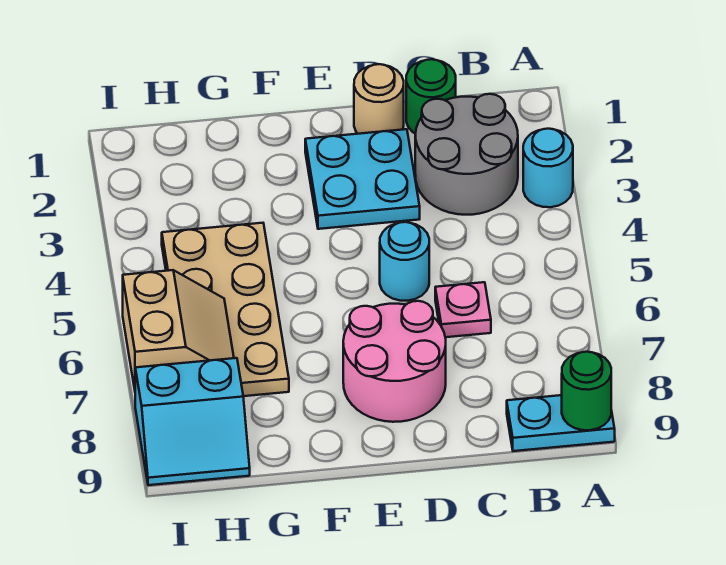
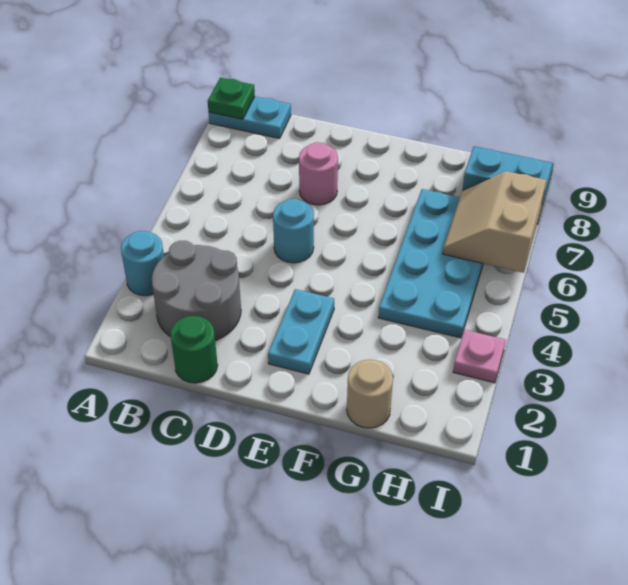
green 1x1 round brick [562,352,611,430] -> green 1x1 plate [208,78,255,119]
pink 1x1 plate [435,282,491,337] -> pink 1x1 plate moved to [453,330,506,383]
tan 1x1 round brick [354,64,404,134] -> tan 1x1 round brick moved to [347,360,393,428]
cyan 2x2 plate [305,129,420,229] -> cyan 1x2 plate [268,289,334,374]
pink 2x2 round brick [343,301,446,422] -> pink 1x1 round brick [299,142,338,205]
tan 2x4 plate [162,223,289,396] -> cyan 2x4 plate [378,189,483,338]

